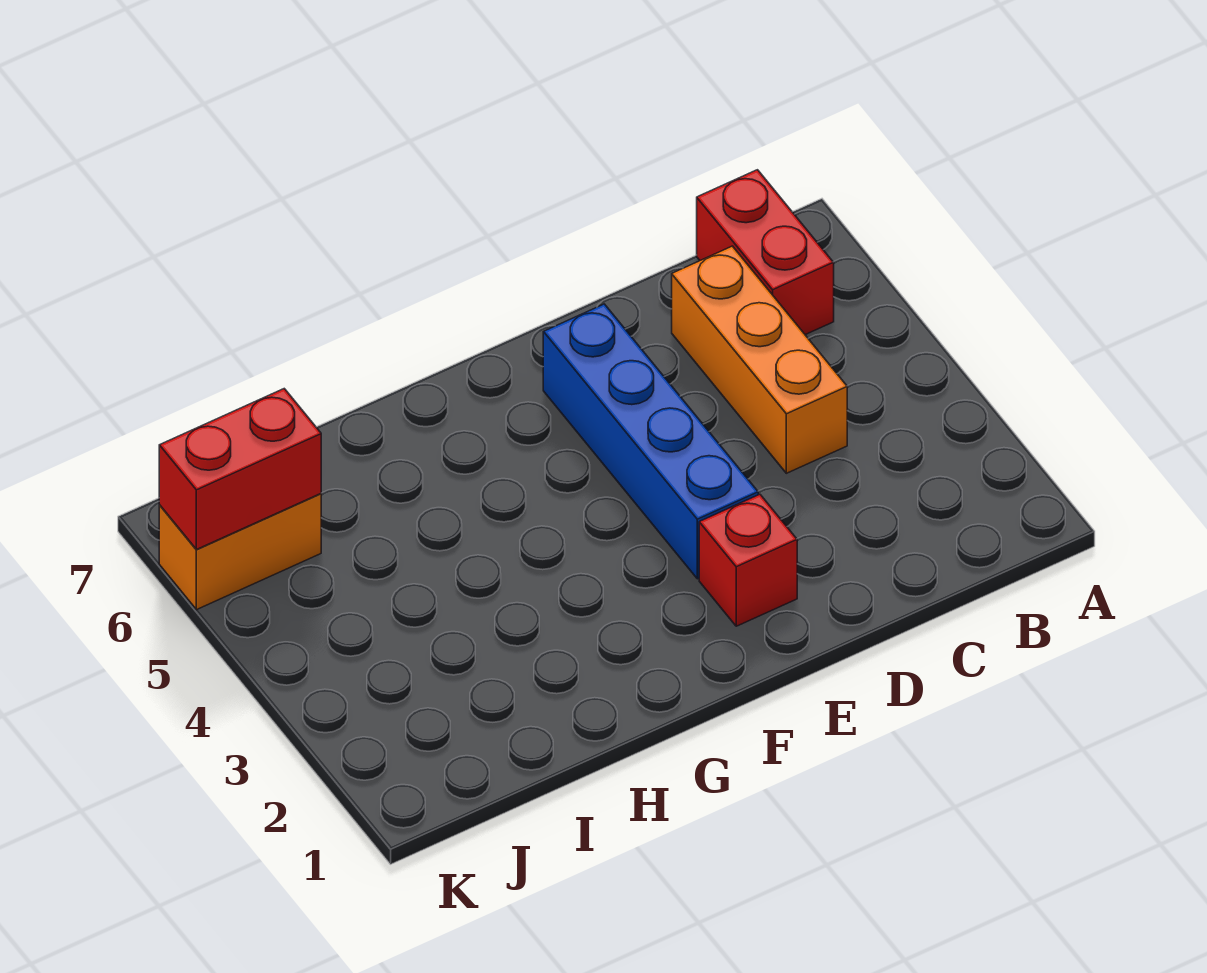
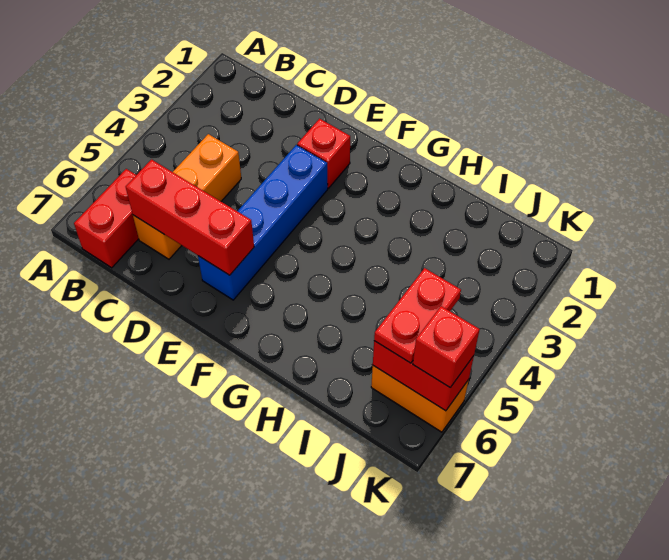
none -> red 1x3 brick [126,160,254,275]
none -> red 1x2 plate [374,268,461,363]
none -> red 1x1 brick [413,306,480,387]

